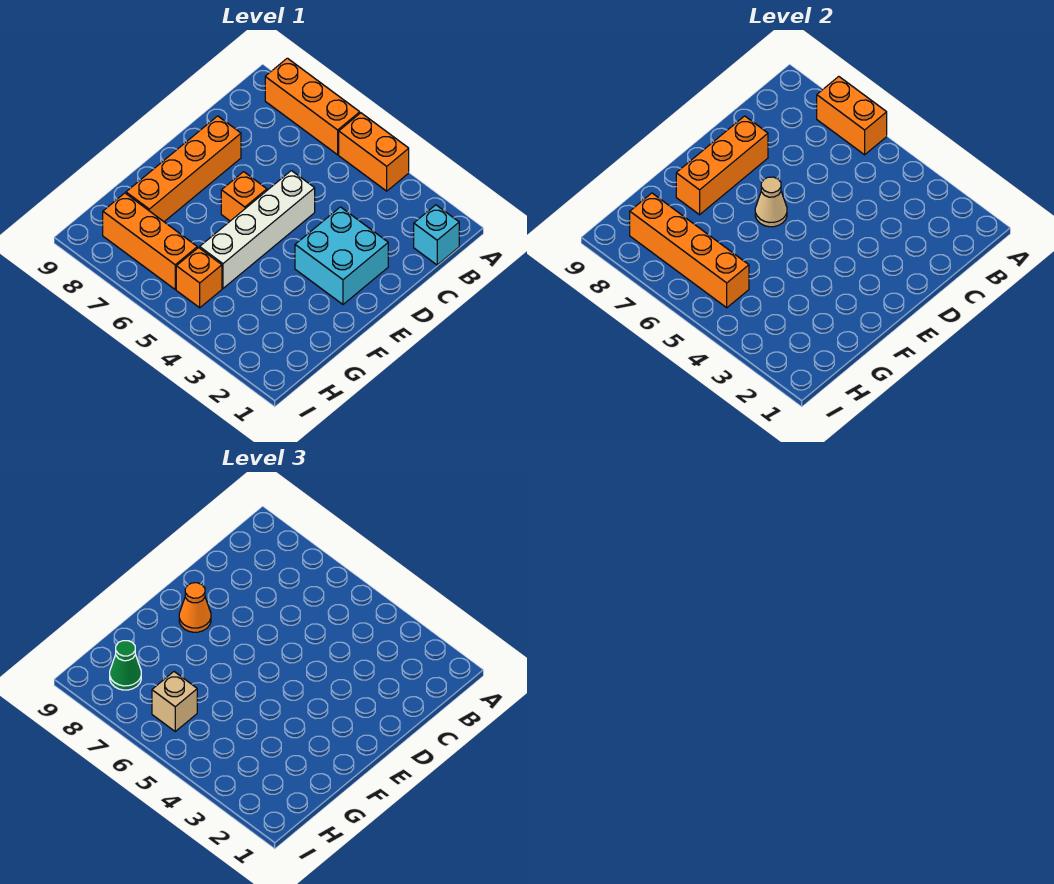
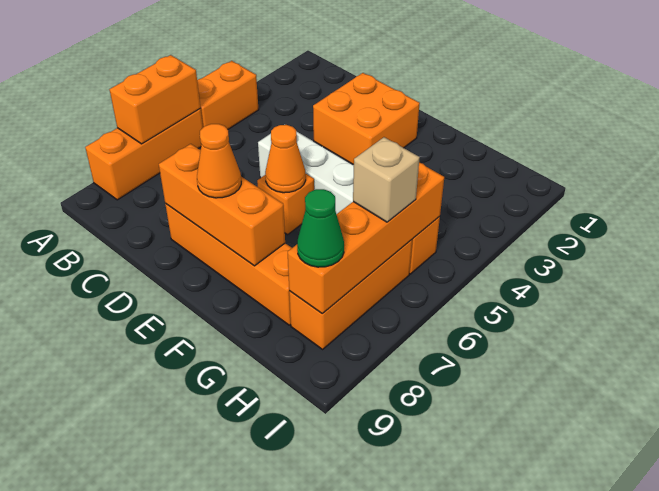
cyan 1x1 brick [414,205,459,265] -> none
cyan 2x2 brick [295,207,388,304] -> orange 2x2 brick [313,73,420,165]
tan 1x1 cone [755,177,787,227] -> orange 1x1 cone [265,125,306,193]

